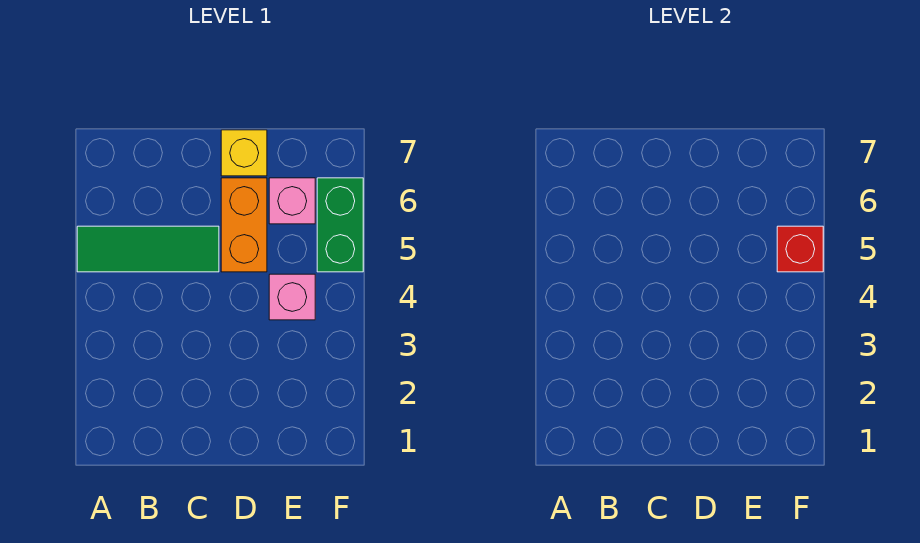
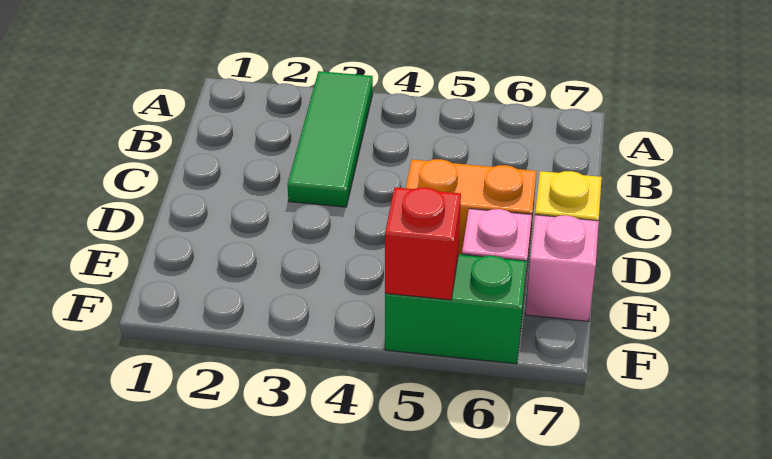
green 1x3 tile [77,226,219,272] -> green 1x3 tile moved to [287,71,373,207]
pink 1x1 brick [269,274,315,320] -> pink 1x1 brick moved to [526,215,599,321]

